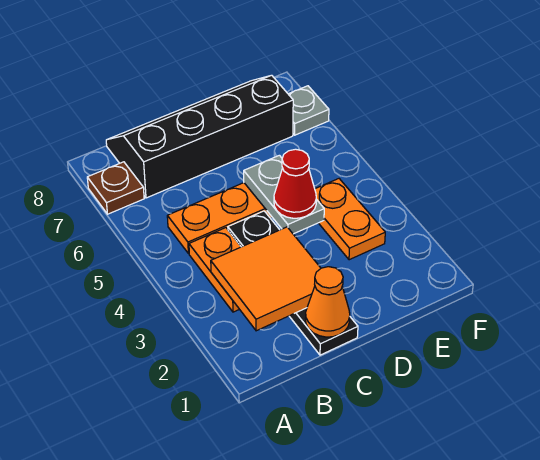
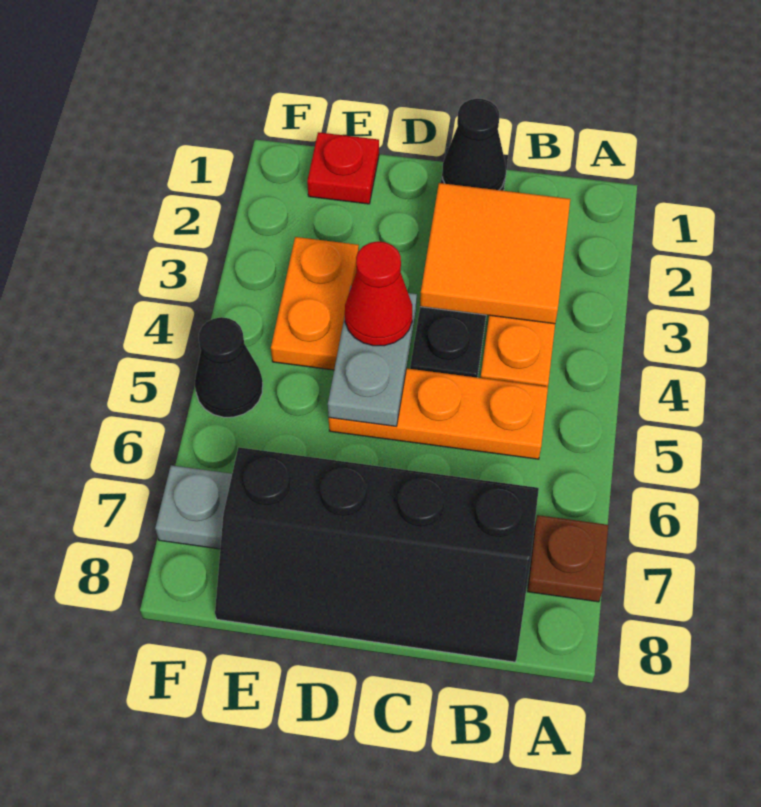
orange 1x1 cone [305,267,350,337] -> black 1x1 cone [443,99,506,190]
none -> red 1x1 plate [307,132,379,204]
none -> black 1x1 cone [195,317,263,417]

